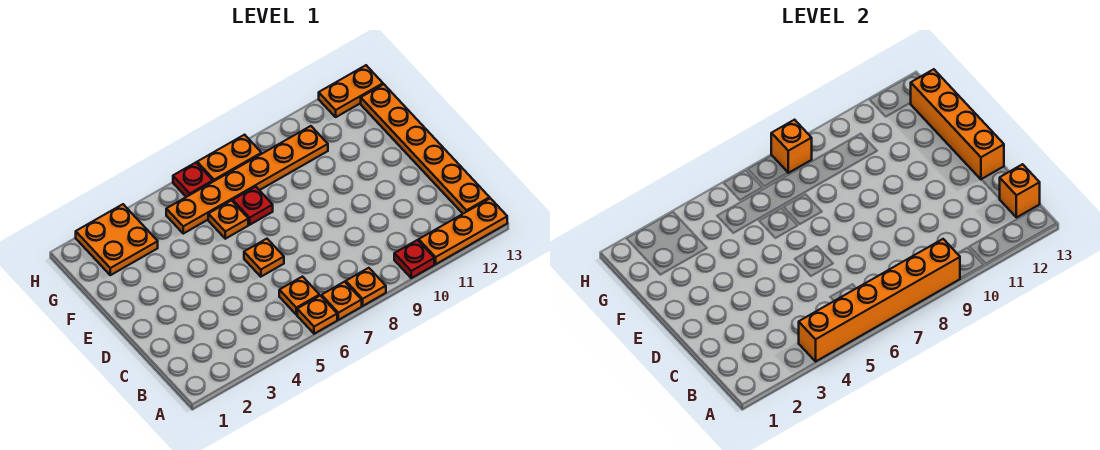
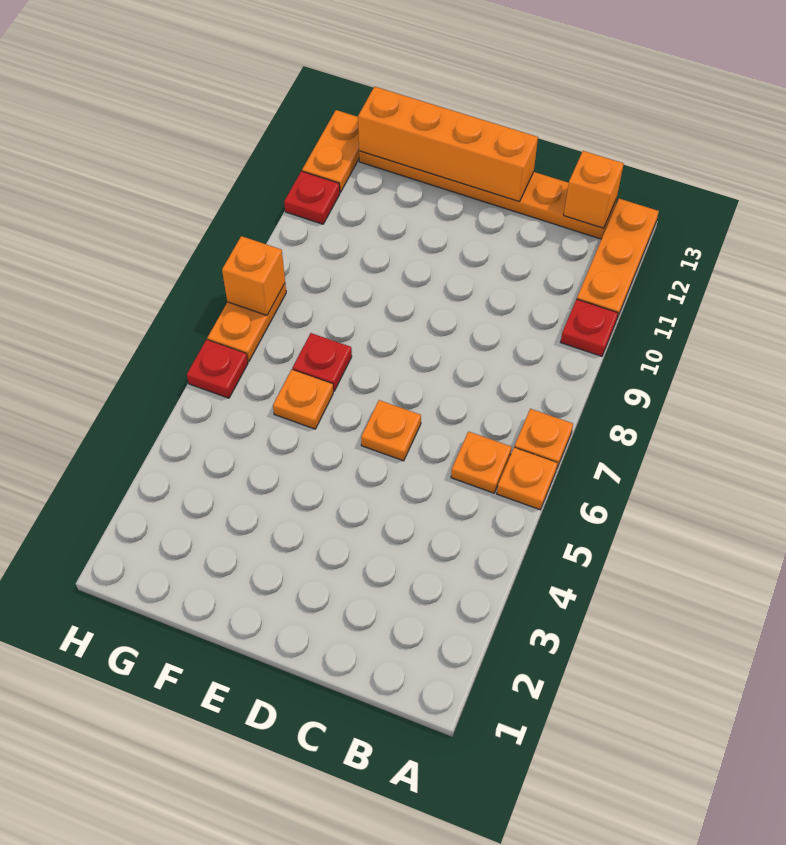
orange 1x6 brick [799,239,960,361] -> none
orange 1x1 plate [346,268,386,306] -> none
orange 2x2 plate [76,204,158,275] -> none
orange 1x6 plate [166,126,328,234] -> none
none -> red 1x1 plate [284,171,340,224]

